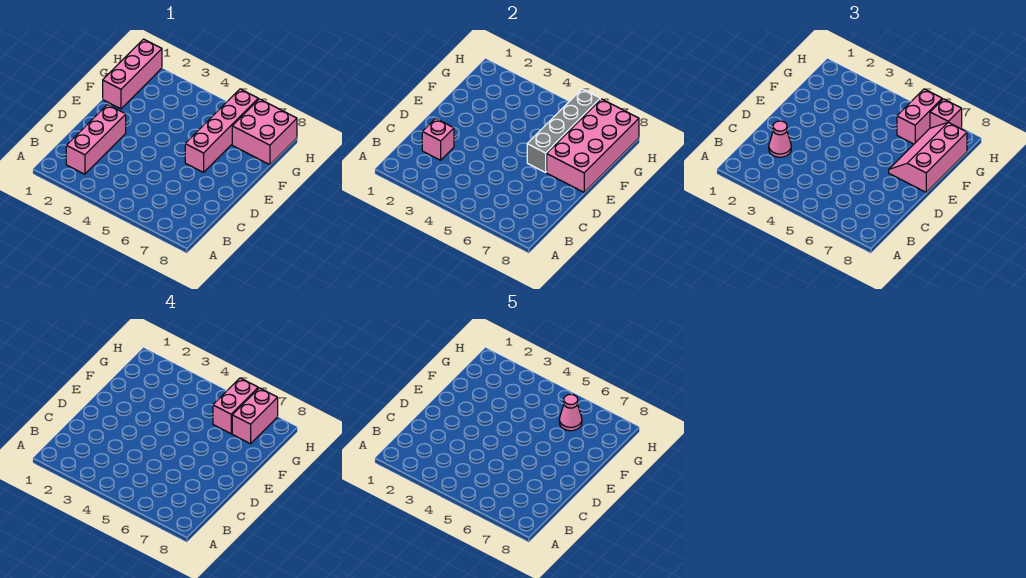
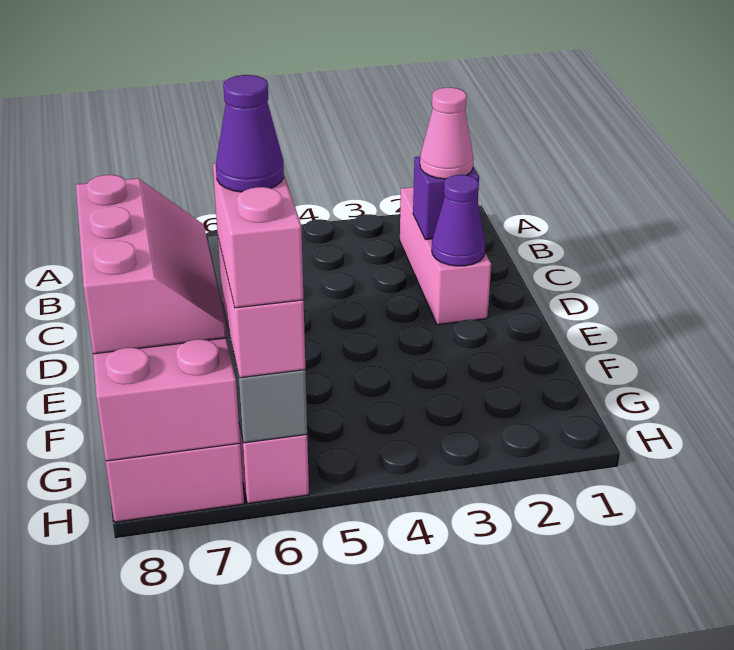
pink 1x1 brick [422,118,454,160] -> purple 1x1 brick [413,157,479,240]
none -> purple 1x1 cone [432,175,485,266]
pink 1x3 brick [103,39,162,109] -> none
pink 1x1 cone [559,394,582,431] -> purple 1x1 cone [216,75,284,192]
pink 1x2 brick [232,388,278,444] -> none
pink 1x1 brick [930,99,962,129] -> none

